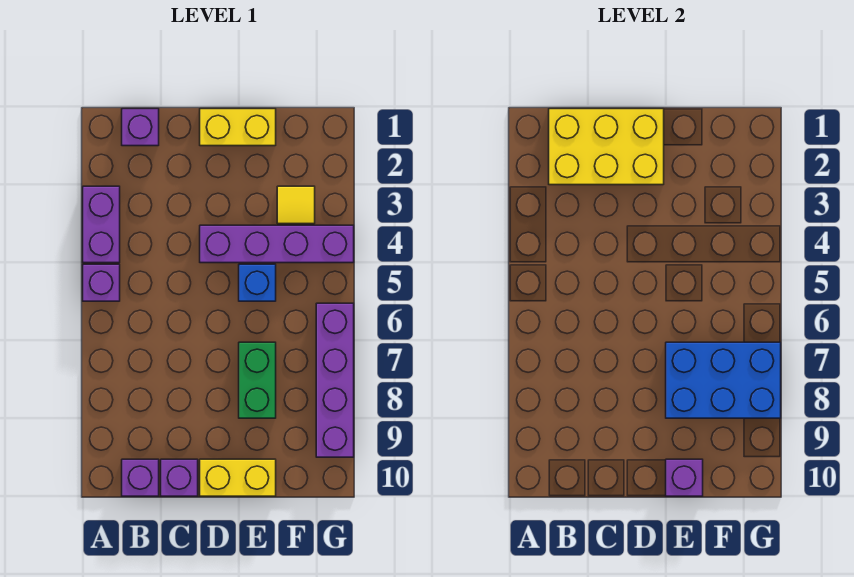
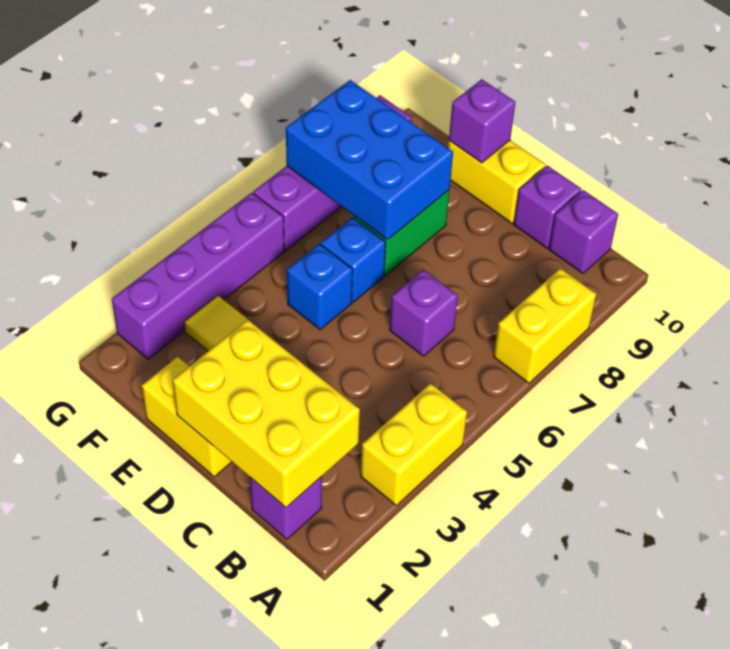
purple 1x2 brick [83,186,120,263] -> yellow 1x2 brick [361,383,467,505]
purple 1x1 brick [83,264,120,301] -> purple 1x1 brick moved to [390,270,458,356]
none -> yellow 1x2 brick [494,268,596,383]
purple 1x4 brick [200,225,354,263] -> purple 1x4 brick turned to [112,193,284,359]
none -> blue 1x1 brick [321,217,386,302]

